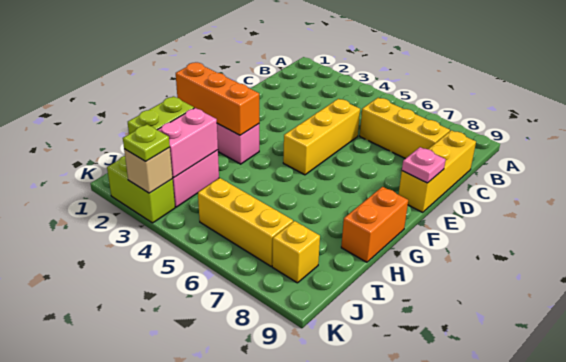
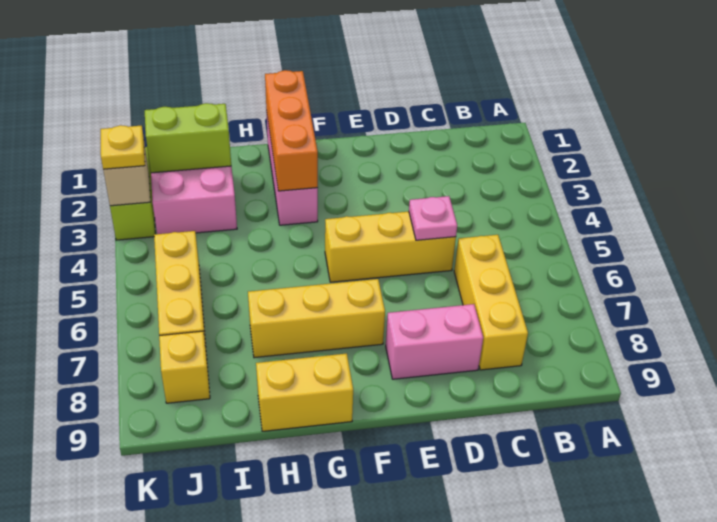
yellow 1x3 brick [398,130,476,212] -> yellow 1x3 brick moved to [248,279,385,358]
pink 1x1 plate [402,147,446,183] -> pink 1x1 plate moved to [409,196,457,240]
orange 1x2 brick [341,187,408,262] -> yellow 1x2 brick [256,353,353,431]
pink 1x2 brick [158,108,218,178] -> pink 1x2 brick moved to [386,304,483,379]
lime 1x1 plate [123,124,170,161] -> yellow 1x1 plate [101,125,145,170]

